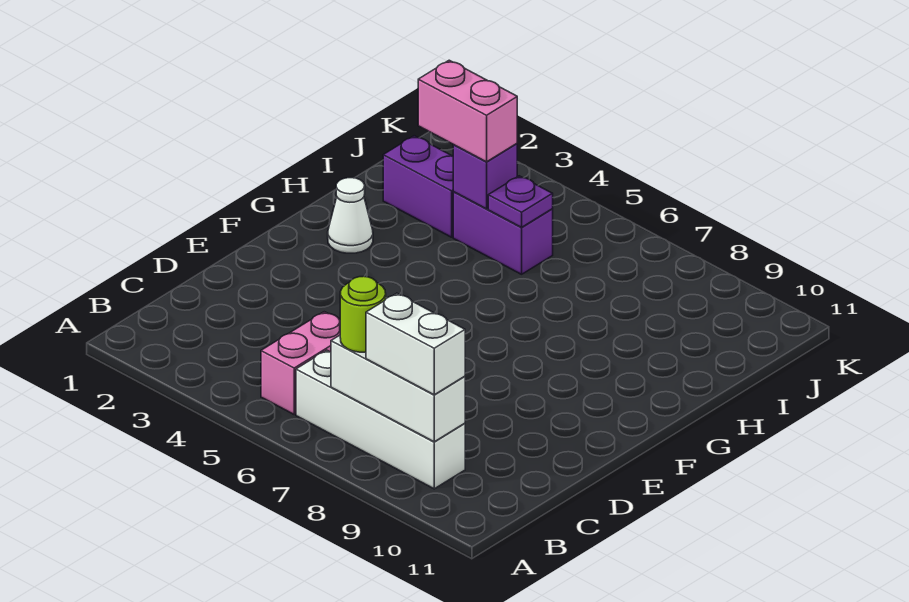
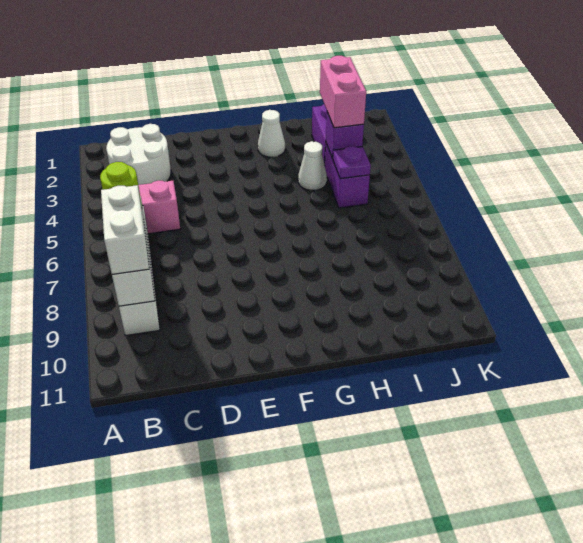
none -> white 2x2 round brick [106,124,171,185]
none -> white 1x1 cone [298,141,327,190]

